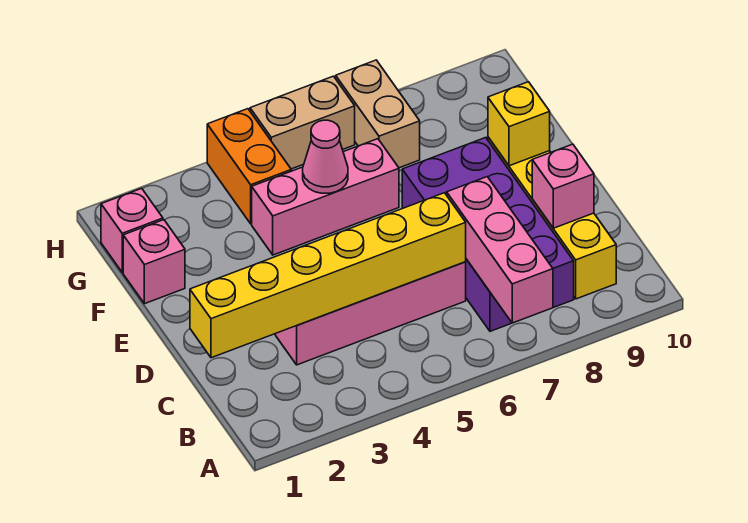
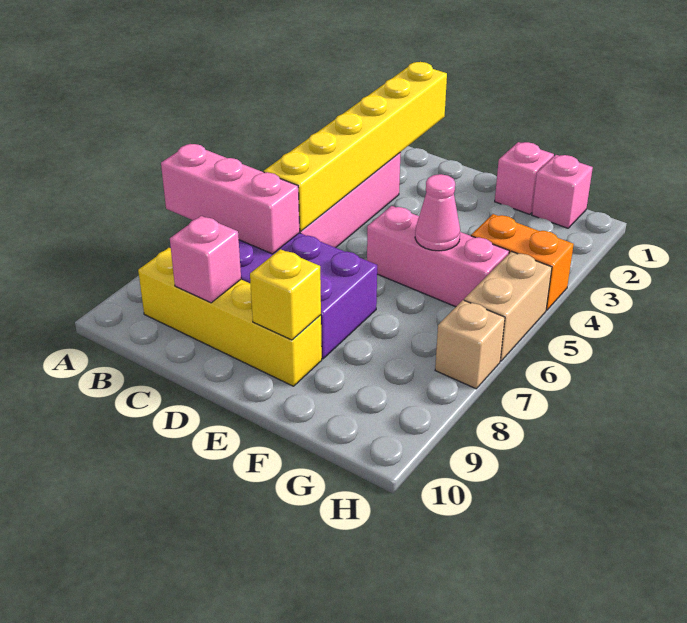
pink 1x3 brick [252,139,399,255] -> pink 1x3 brick turned to [367,206,509,307]
tan 1x2 brick [336,60,420,168] -> tan 1x1 brick [435,300,505,389]

